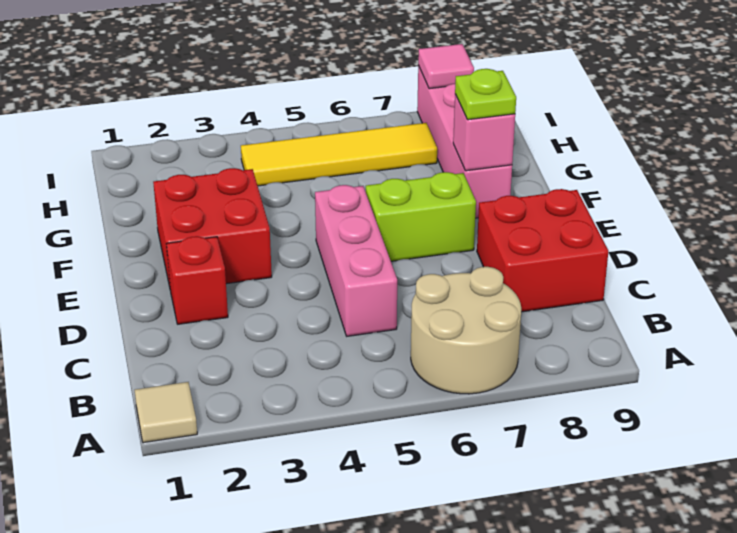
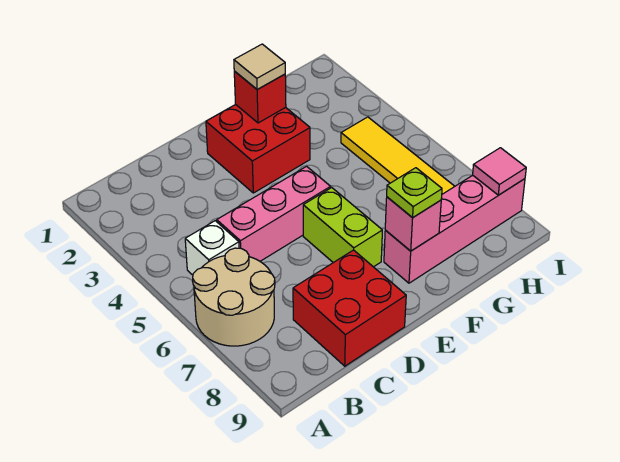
tan 1x1 tile [135,382,197,443] -> tan 1x1 tile moved to [234,44,285,90]
none -> white 1x1 brick [185,221,239,275]
red 1x1 brick [166,236,228,324] -> red 1x1 brick moved to [234,71,286,123]

